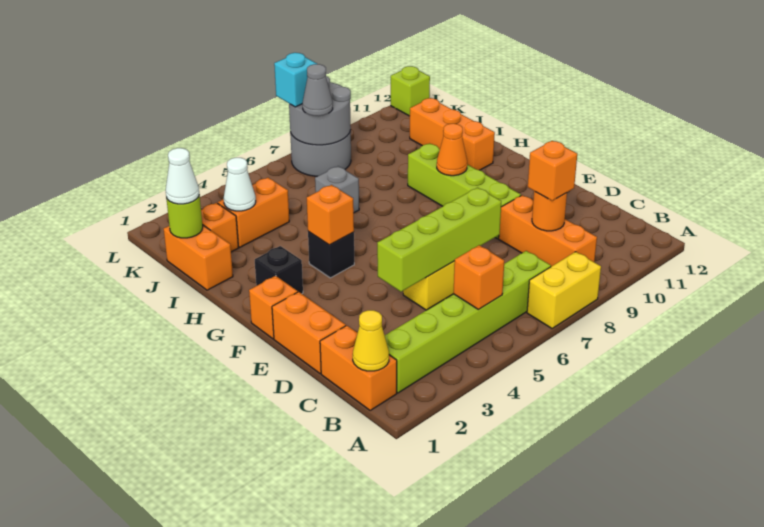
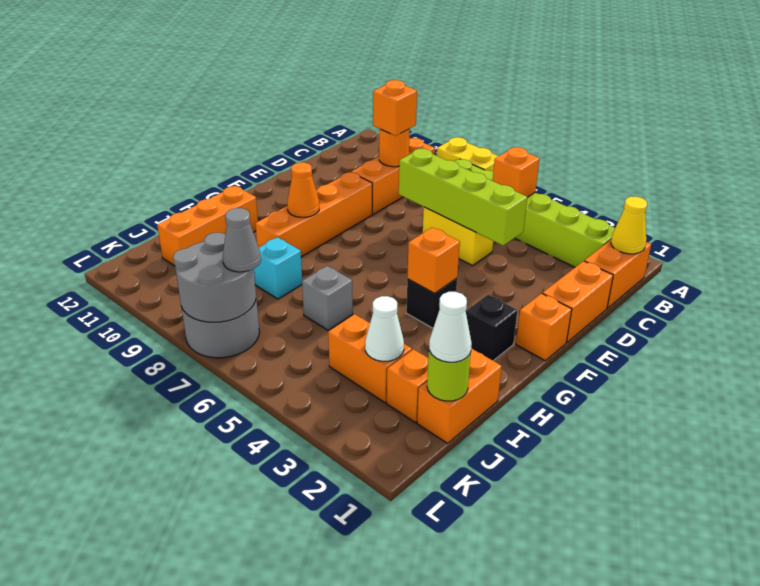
lime 1x4 brick [408,143,521,239] -> orange 1x4 brick [255,172,372,257]
cyan 1x1 brick [274,53,317,107] -> cyan 1x1 brick moved to [254,237,302,299]
lime 1x1 brick [391,66,430,116] -> none

